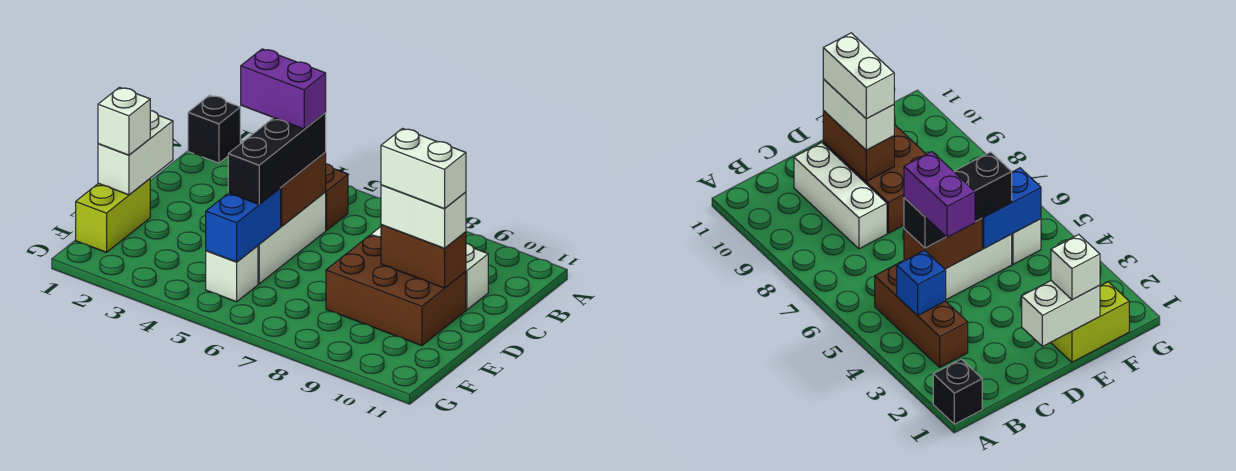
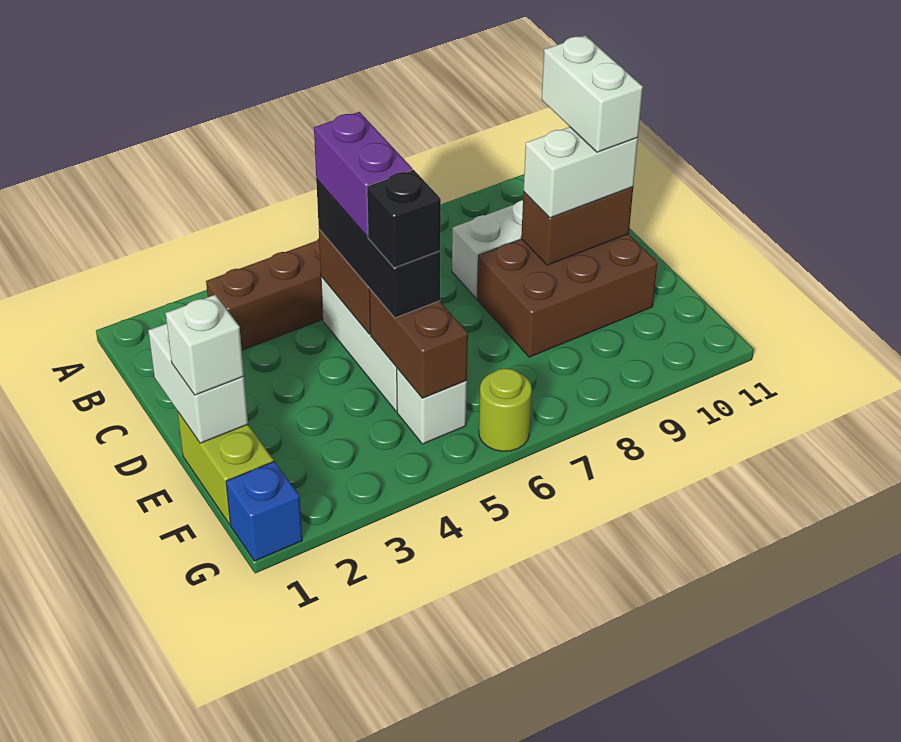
black 1x1 brick [188,95,240,163] -> black 1x1 brick moved to [367,170,441,268]
blue 1x1 brick [897,250,946,316] -> blue 1x1 brick moved to [226,461,302,561]
purple 1x2 brick [241,49,326,129] -> purple 1x2 brick turned to [314,112,412,236]
white 1x2 brick [381,129,466,209] -> white 1x2 brick turned to [542,36,643,152]
blue 1x2 brick [206,188,281,262] -> brown 1x2 brick [369,289,468,398]
none -> lime 1x1 round brick [479,369,532,451]

